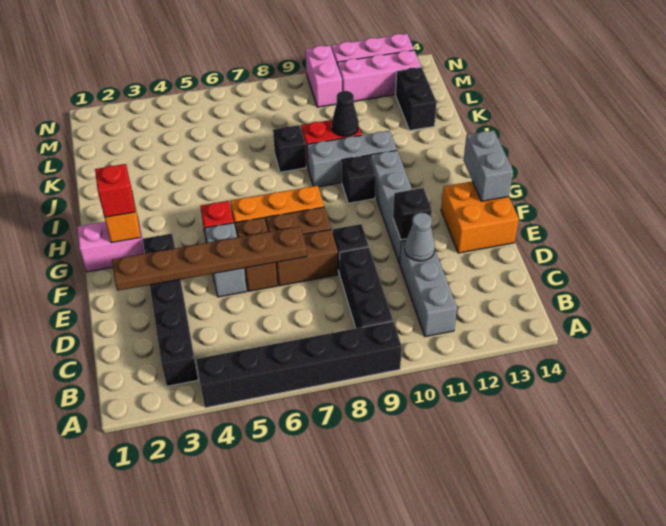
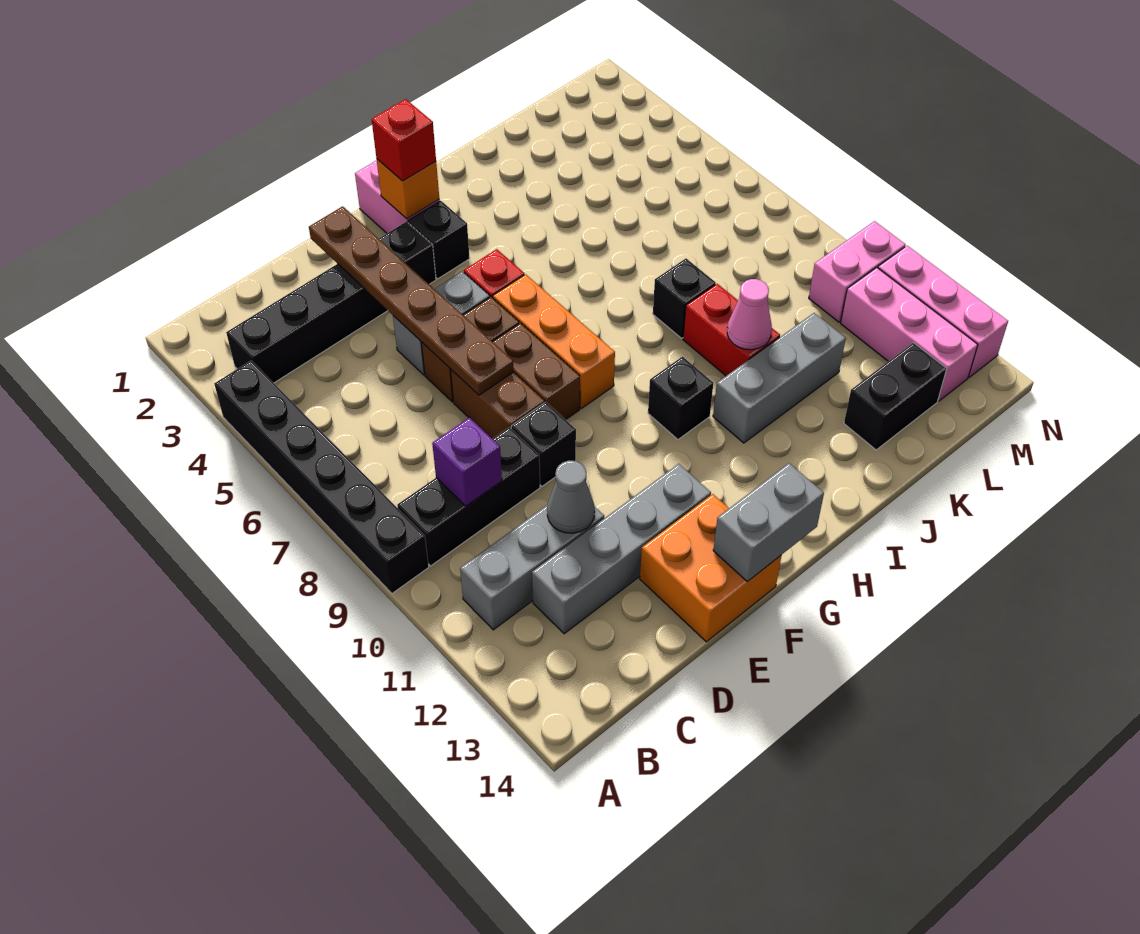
none -> purple 1x1 brick [432,418,502,506]
grey 1x4 brick [370,150,412,264] -> grey 1x4 brick moved to [532,464,711,634]
black 1x1 brick [393,188,432,240] -> black 1x1 brick moved to [408,201,470,279]
grey 1x3 brick [307,131,397,187] -> grey 1x3 brick turned to [713,313,846,443]
black 1x1 cone [332,91,359,136] -> pink 1x1 cone [727,279,772,350]

